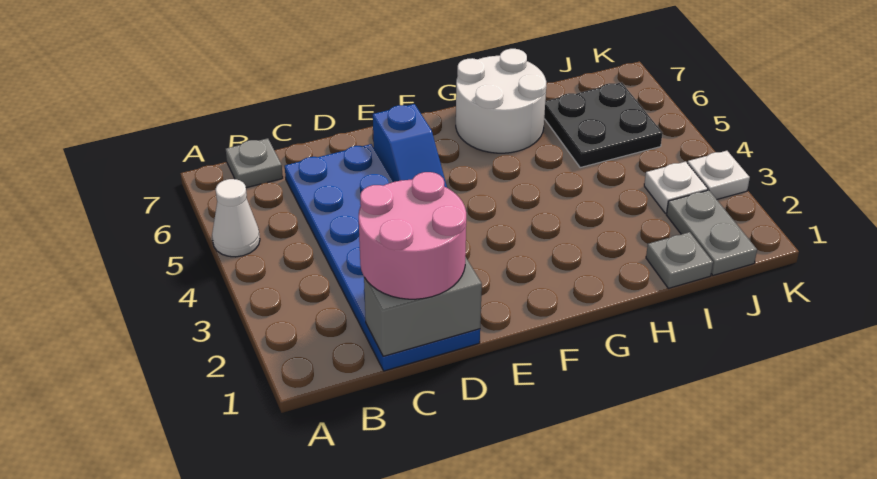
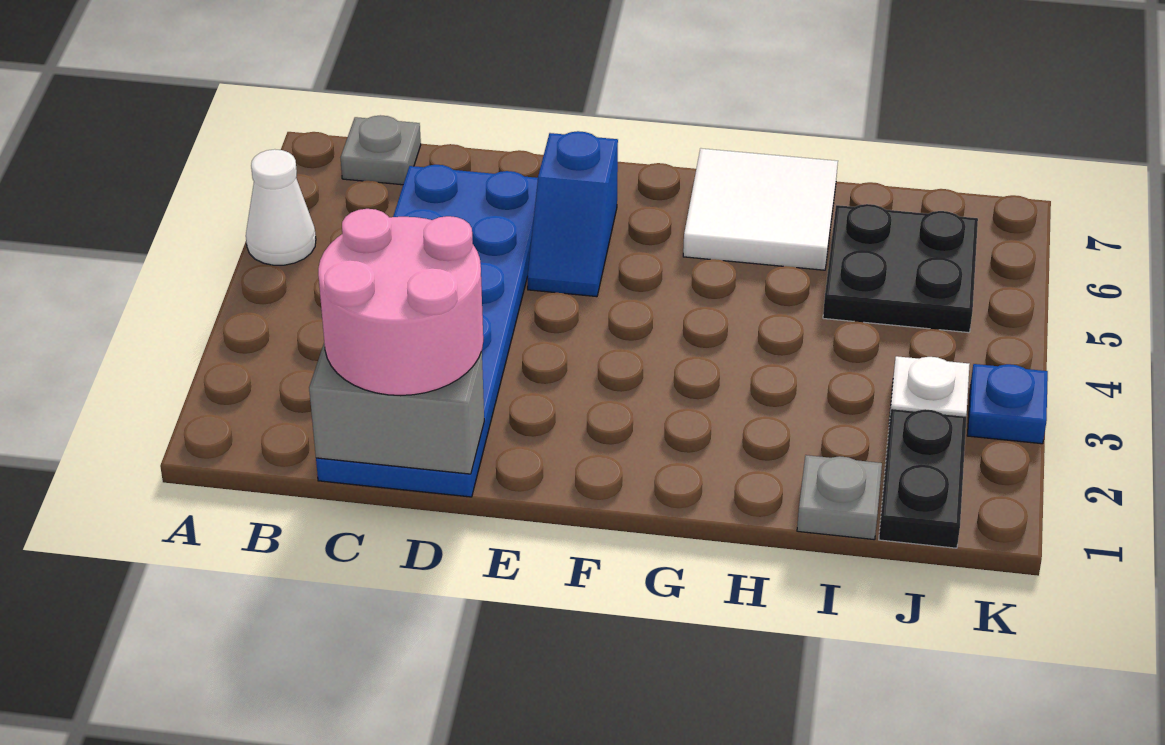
white 2x2 round brick [456,49,546,153] -> white 2x2 tile [683,148,838,270]
grey 1x2 plate [667,190,757,275] -> black 1x2 plate [879,409,966,548]
white 1x1 plate [688,151,750,199] -> blue 1x1 plate [967,364,1048,444]

